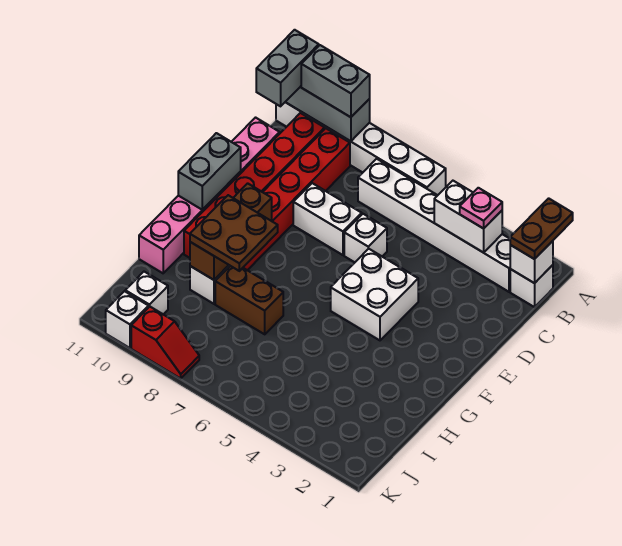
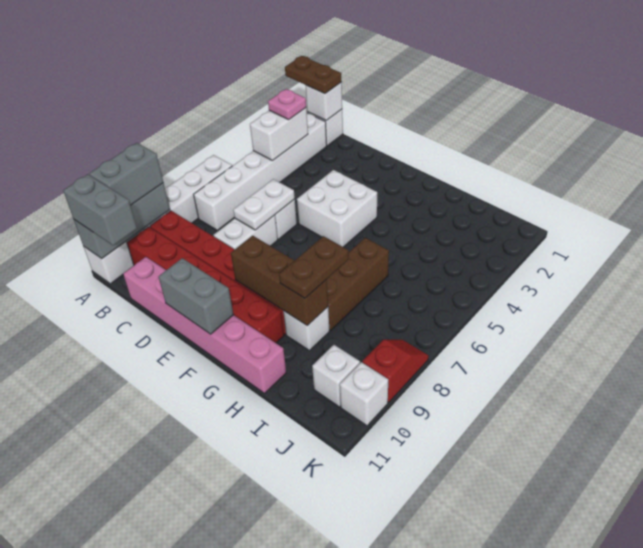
none -> white 1x2 plate [233,179,295,230]
brown 2x2 plate [190,195,278,271] -> brown 1x2 plate [279,236,349,298]
brown 1x2 brick [215,266,283,334] -> brown 1x3 brick [326,238,389,331]

